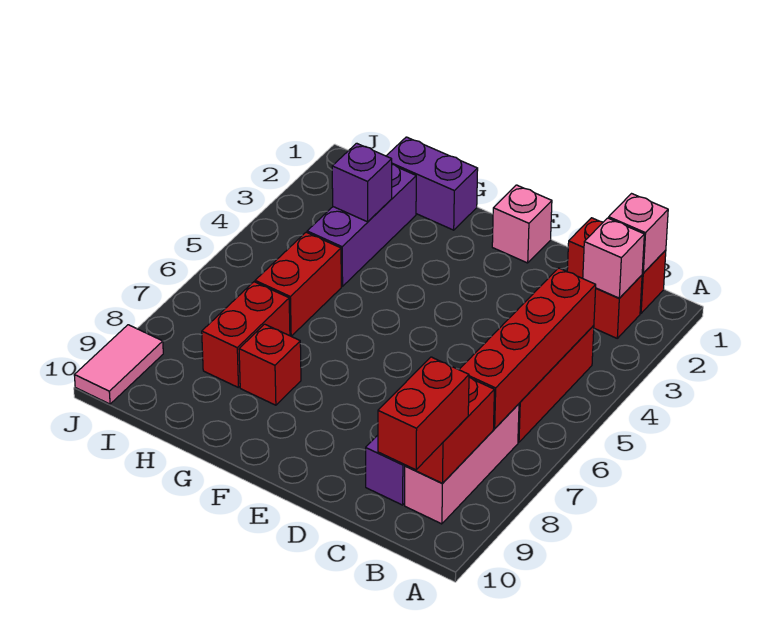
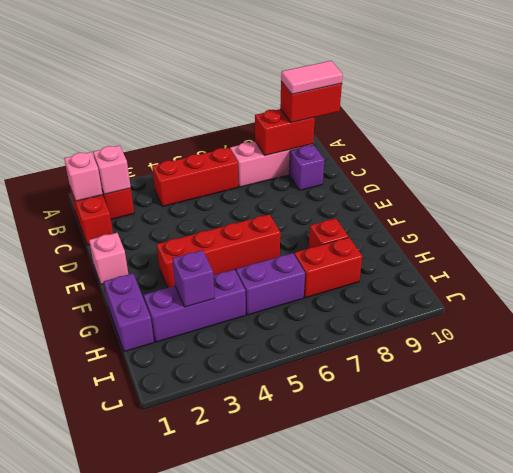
red 1x4 brick [459,268,596,429] -> red 1x4 brick moved to [157,214,280,288]
red 1x2 brick [255,232,341,336] -> purple 1x2 brick [236,253,305,315]
pink 1x2 tile [74,325,163,404] -> pink 1x2 tile moved to [281,61,343,94]

